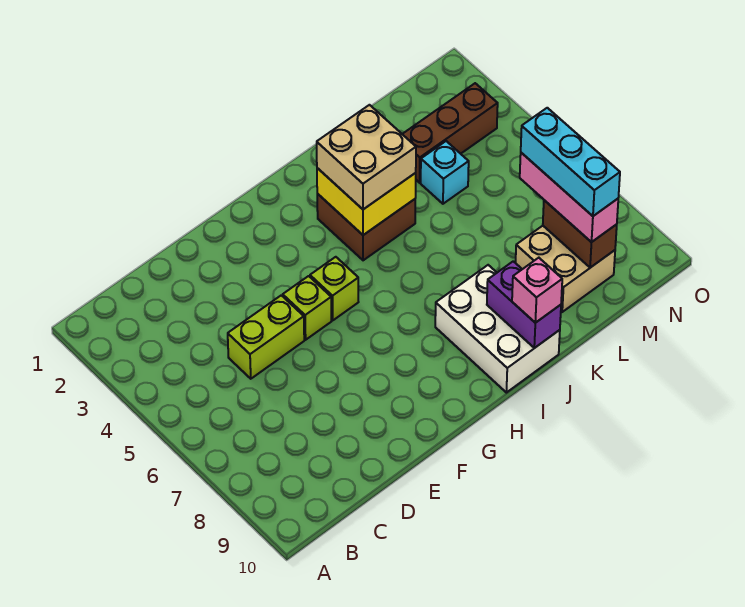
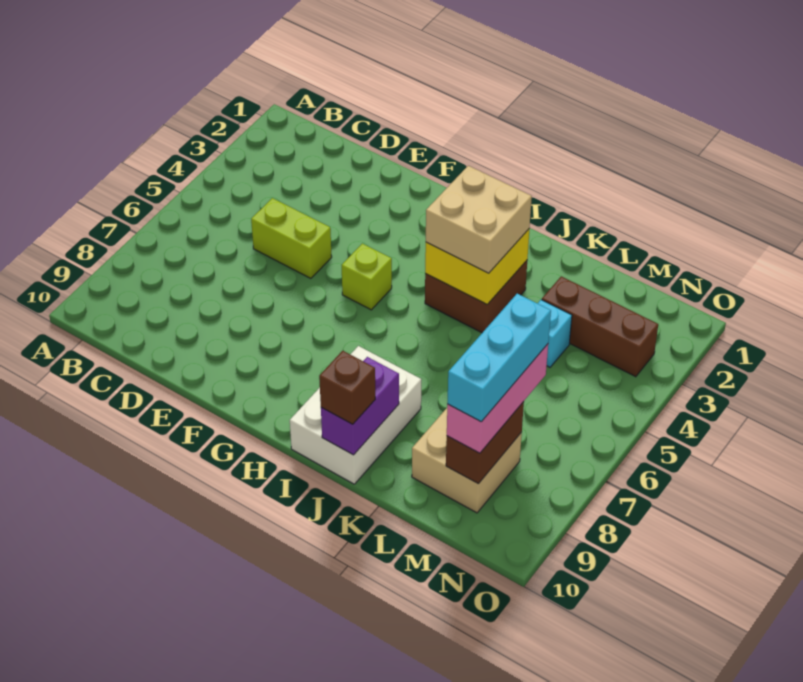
lime 1x1 brick [283,276,331,340] -> none
pink 1x1 brick [512,258,562,323] -> brown 1x1 brick [319,351,375,424]

